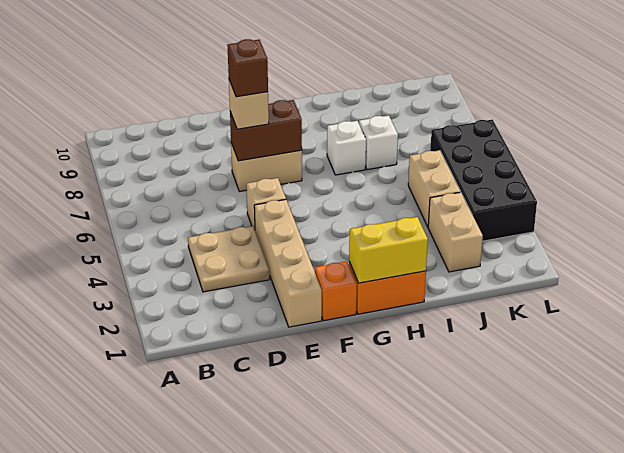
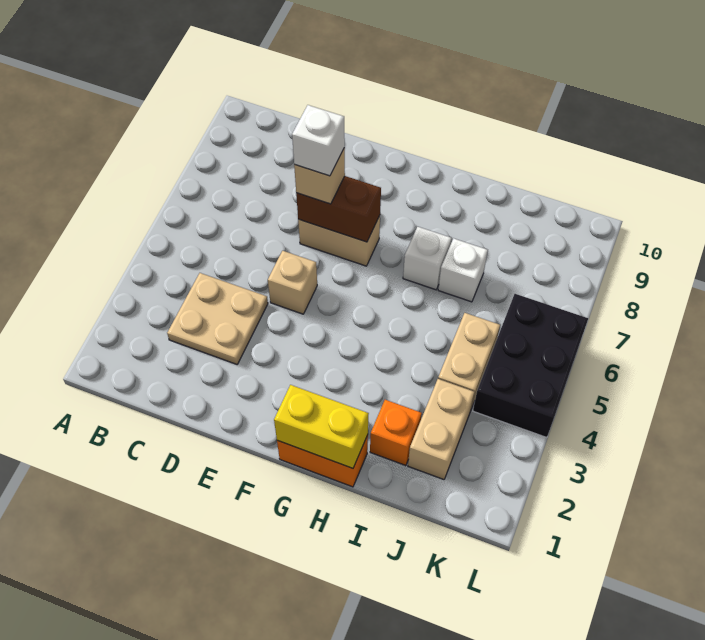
tan 1x4 brick [254,200,322,327] -> none
brown 1x1 brick [227,39,268,97] -> white 1x1 brick [292,105,345,176]
orange 1x1 brick [315,261,357,321] -> orange 1x1 brick moved to [370,400,422,466]
black 2x4 brick [430,120,537,241] -> black 2x3 brick [473,294,588,438]

